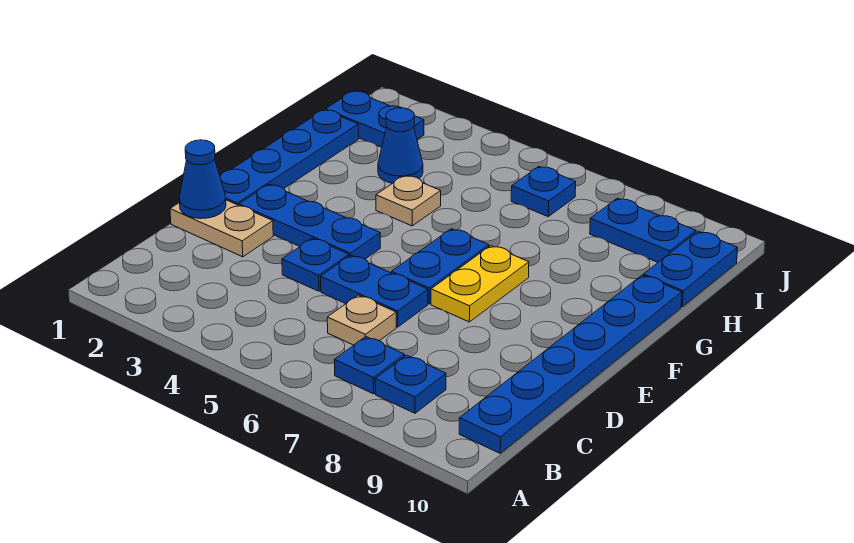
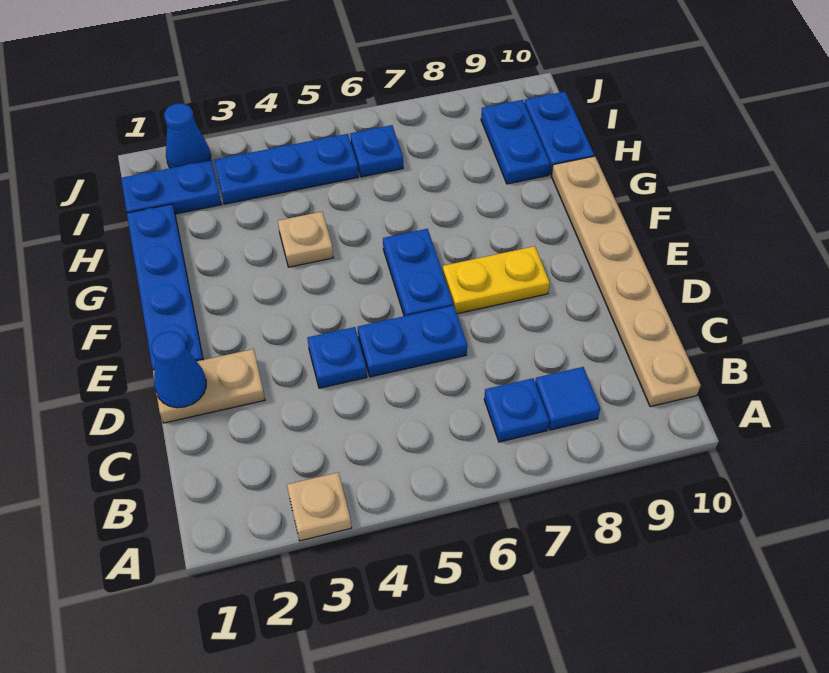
blue 1x1 plate [375,355,446,413] -> blue 1x1 tile [535,367,600,430]
blue 1x6 plate [459,275,682,453] -> tan 1x6 plate [551,156,701,407]
tan 1x1 plate [327,295,396,345] -> tan 1x1 plate moved to [287,472,351,541]
blue 1x3 plate [239,184,380,259] -> blue 1x3 plate moved to [214,134,359,204]
yellow 1x2 plate [431,246,529,322] -> yellow 1x2 plate turned to [443,246,550,314]
blue 1x1 cone [378,108,423,183] -> blue 1x1 cone moved to [164,103,211,168]
blue 1x2 plate [590,198,696,262] -> blue 1x2 plate turned to [481,100,550,184]

